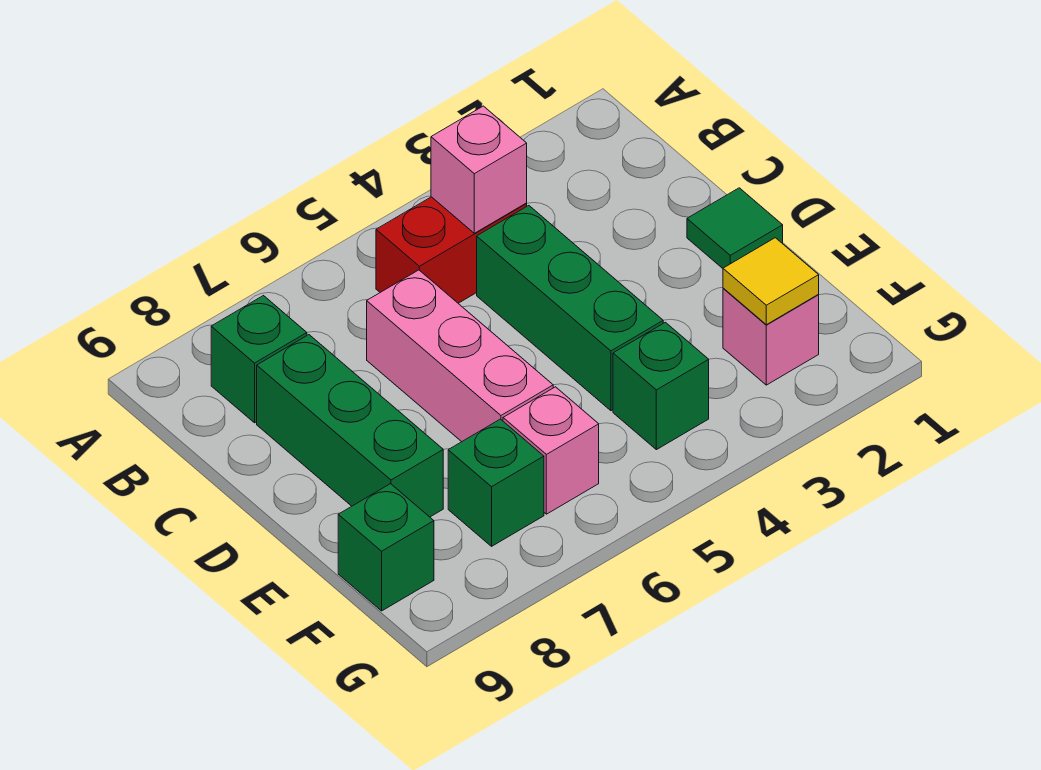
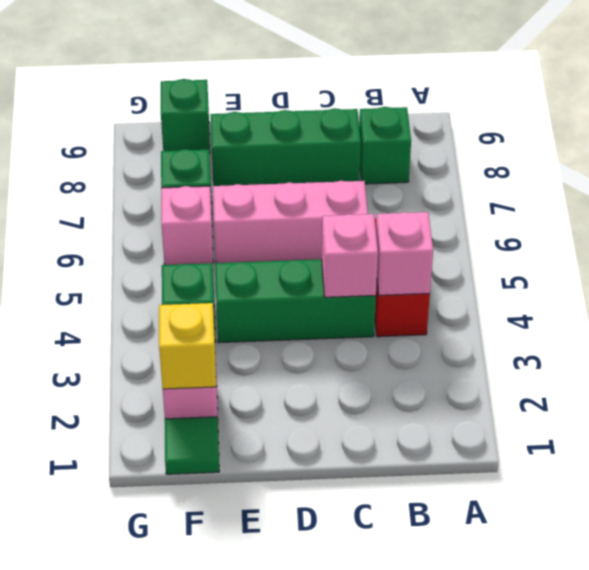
none -> pink 1x1 brick [322,214,378,297]
green 1x1 tile [687,188,783,268] -> green 1x1 tile moved to [165,417,219,474]
yellow 1x1 tile [723,238,819,325] -> yellow 1x1 brick [159,303,216,389]

